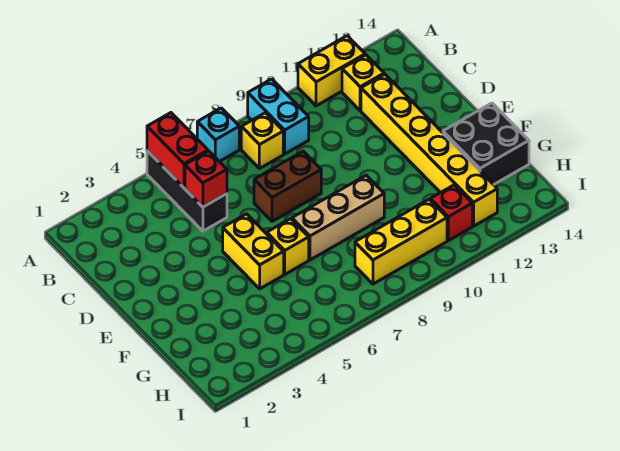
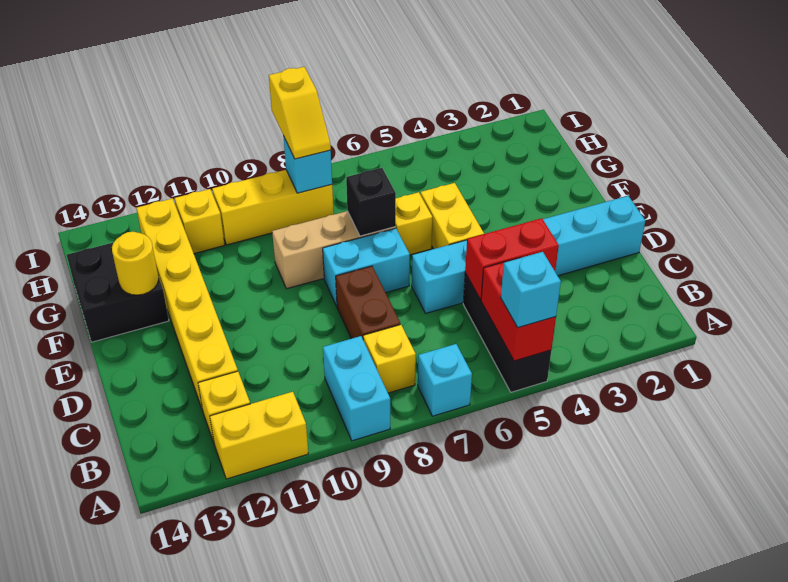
none -> cyan 1x1 brick [501,252,561,328]
red 1x1 brick [185,151,227,207] -> red 1x2 brick [465,218,559,300]
none -> cyan 1x6 brick [412,196,645,313]
brown 1x2 brick [254,151,321,221] -> brown 1x2 brick turned to [336,266,400,339]
none -> cyan 1x2 brick [323,228,410,306]
none -> black 1x1 brick [346,168,396,236]
none -> yellow 1x1 round brick [112,232,159,295]
none -> cyan 1x1 brick [283,136,332,193]
none -> yellow 1x2 slope [269,67,331,159]
red 1x1 brick [430,185,472,241] -> yellow 1x1 brick [175,189,225,254]

